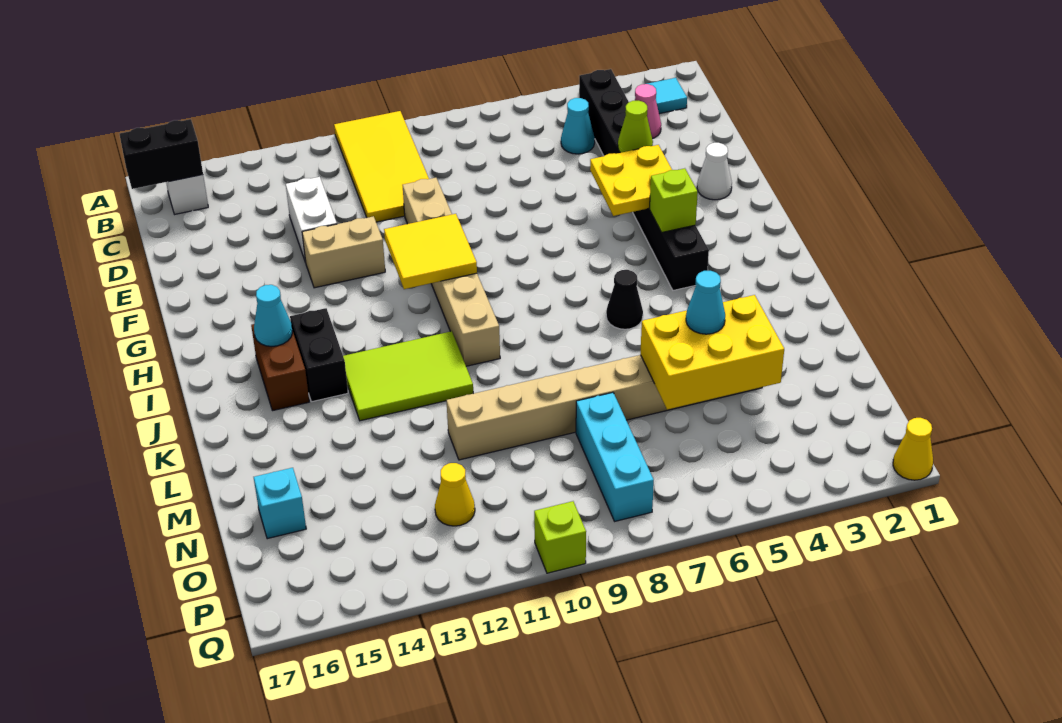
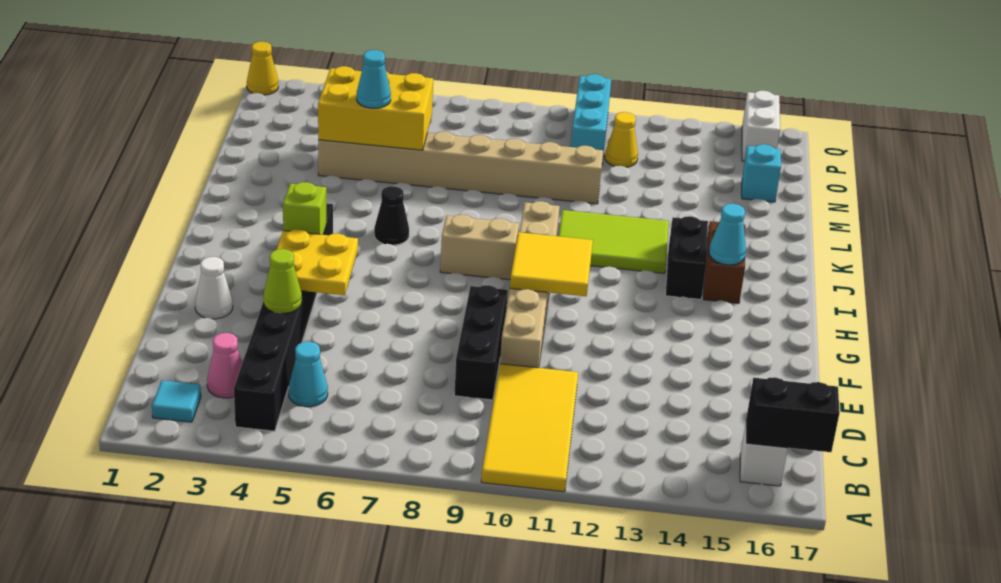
none -> black 1x3 brick [454,285,508,400]
white 1x2 brick [286,177,337,262] -> white 1x2 brick moved to [742,91,780,161]
tan 1x2 brick [302,216,385,288] -> tan 1x2 brick moved to [440,215,519,280]
cyan 1x3 brick [576,393,654,521] -> cyan 1x3 brick moved to [571,74,611,162]
lime 1x1 brick [534,501,586,573] -> none

